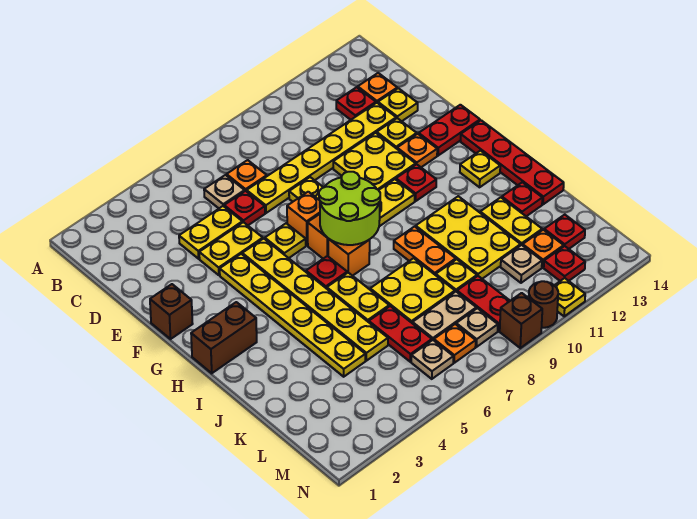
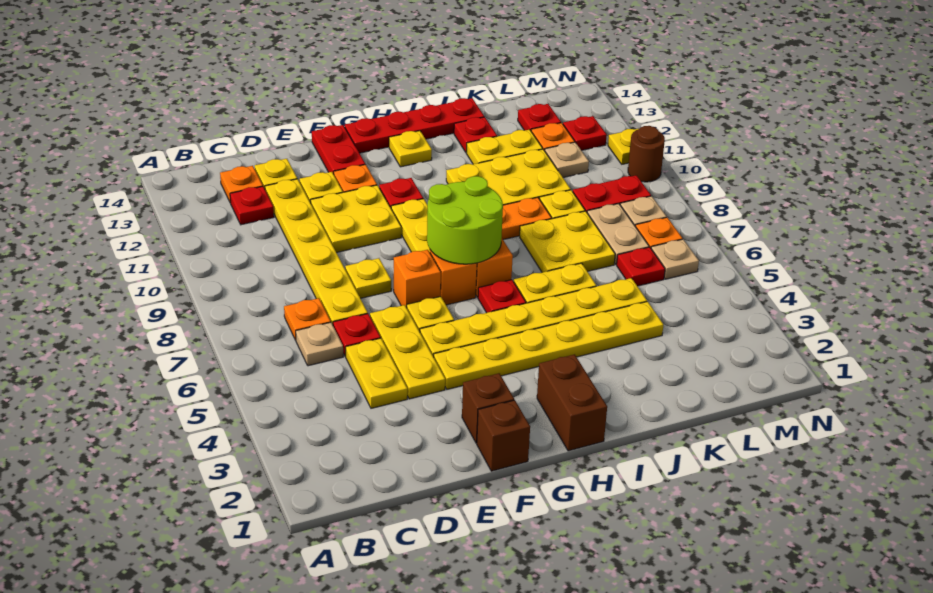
yellow 1x2 plate [199,222,263,275] -> yellow 1x3 plate [370,305,445,399]
red 1x2 plate [369,306,432,362] -> red 1x1 plate [617,247,665,286]
brown 1x1 brick [500,293,542,348] -> brown 1x1 brick moved to [462,373,514,443]

